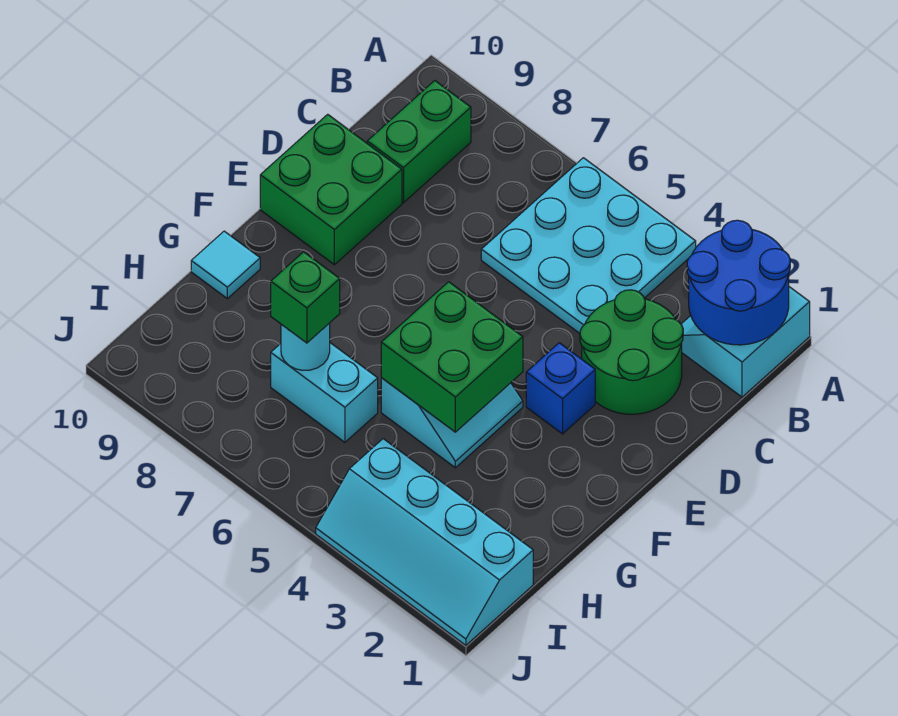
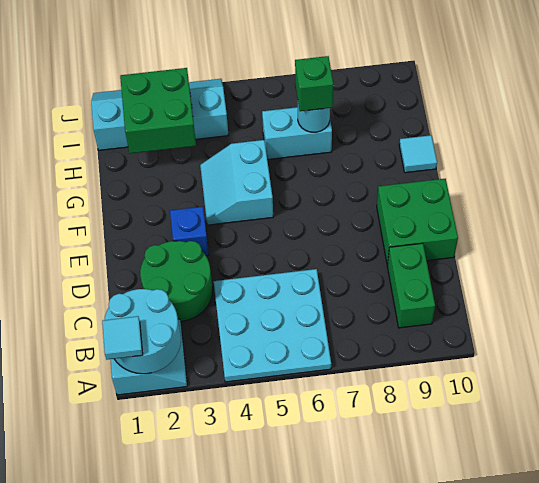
blue 2x2 round brick [687,220,790,345] -> cyan 2x2 round brick [104,289,181,374]
none -> cyan 1x1 tile [102,316,143,360]
green 2x2 brick [381,282,523,432] -> green 2x2 brick moved to [120,68,196,154]

